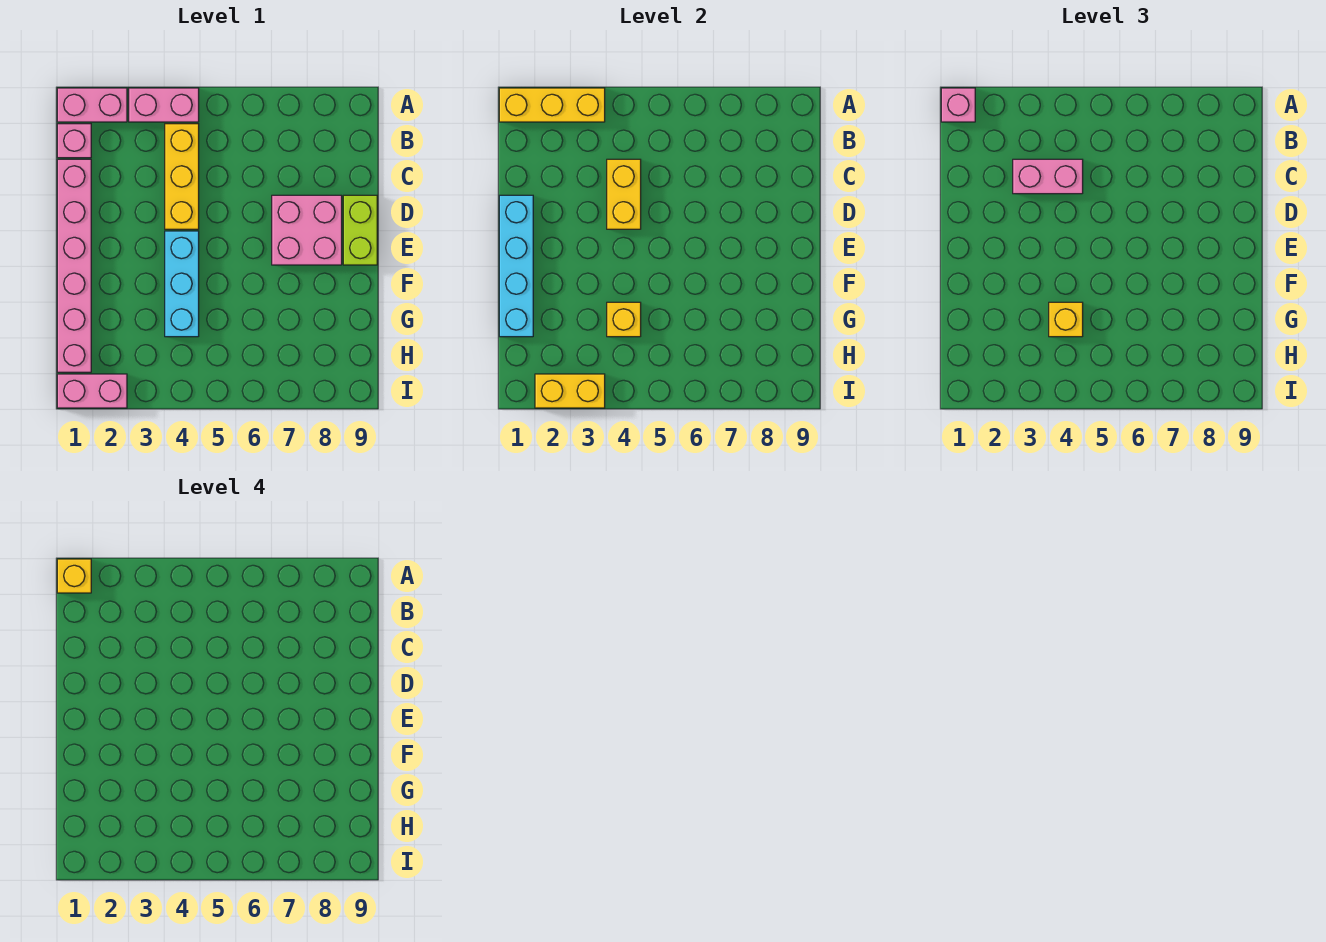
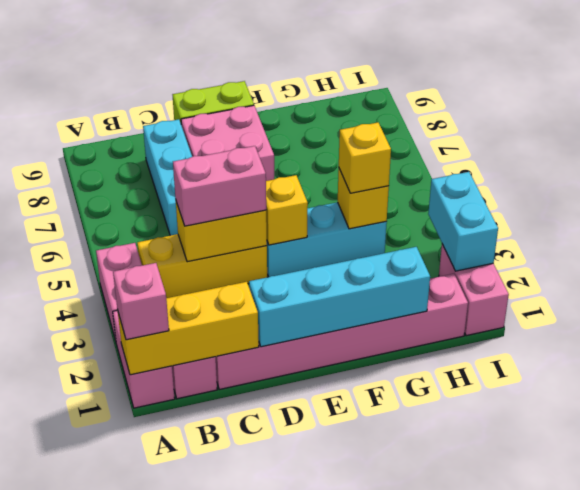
yellow 1x3 brick [499,88,605,122] -> yellow 1x3 brick turned to [117,282,259,375]
yellow 1x1 brick [57,559,91,593] -> yellow 1x1 brick moved to [266,175,308,245]
pink 1x2 brick [1013,159,1083,194] -> pink 1x2 brick turned to [173,146,266,226]
none -> cyan 1x3 brick [143,119,192,236]
yellow 1x2 brick [535,374,605,408] -> cyan 1x2 brick [428,172,498,271]

